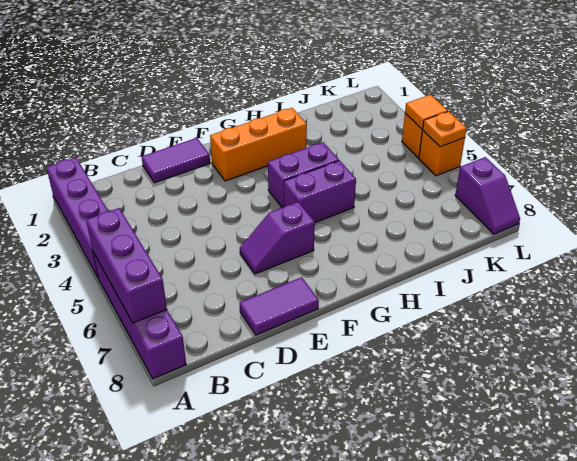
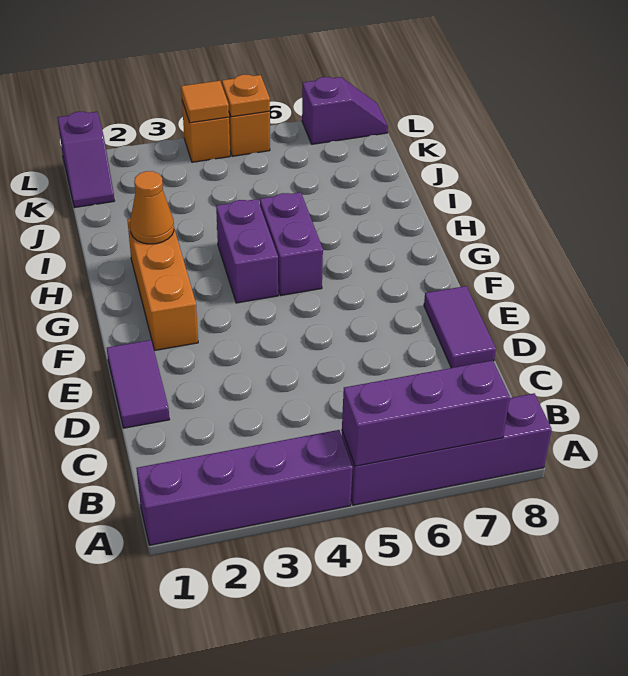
purple 1x2 slope [240,202,315,274] -> purple 1x2 slope moved to [58,112,114,208]
none -> orange 1x1 cone [130,171,174,244]

